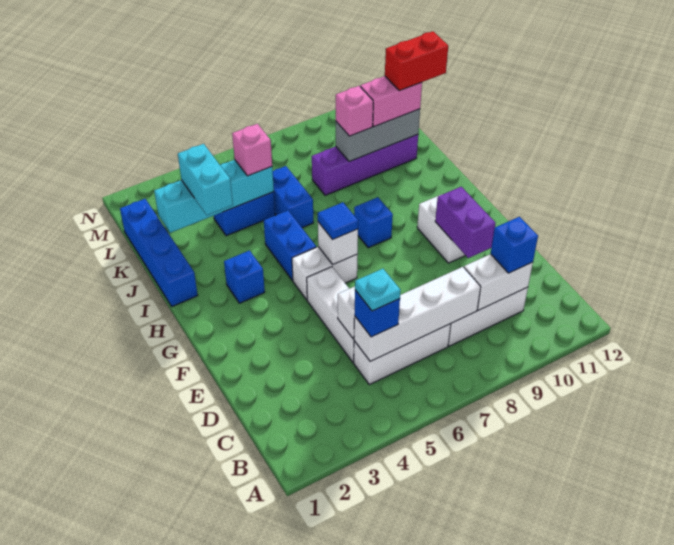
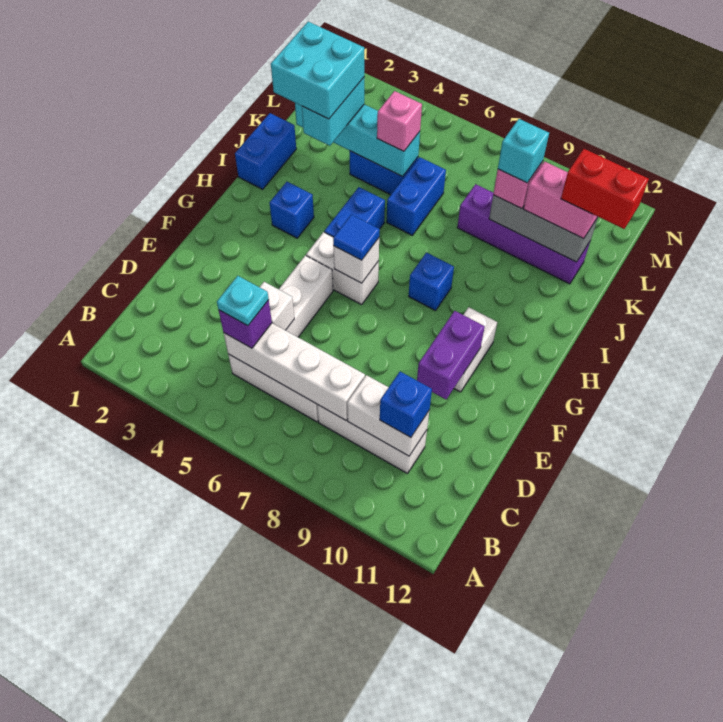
blue 1x1 brick [355,290,400,337] -> purple 1x1 brick [219,300,272,348]
blue 1x4 brick [120,199,198,306] -> blue 1x2 brick [235,113,296,189]
none -> cyan 2x2 brick [271,22,364,119]
none -> cyan 1x1 brick [498,119,549,183]

